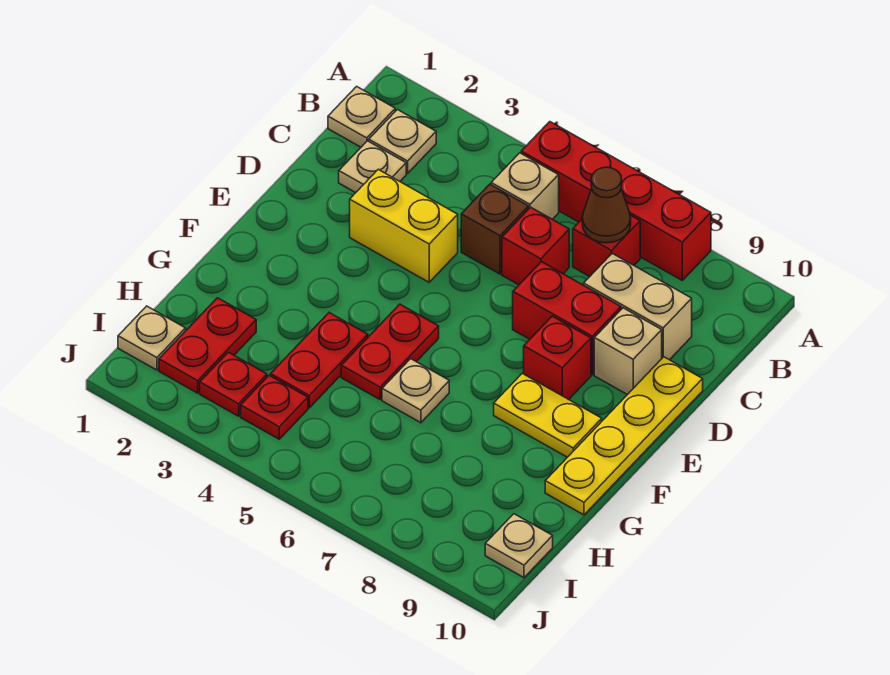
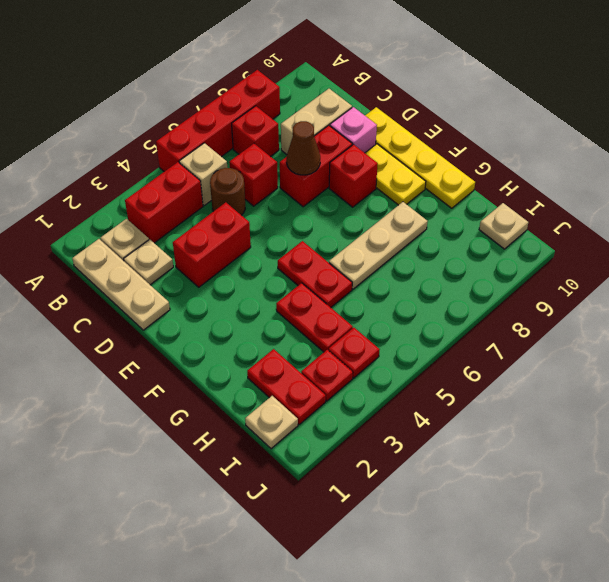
tan 1x1 plate [328,86,395,147] -> tan 1x3 plate [72,239,170,330]
none -> red 1x2 brick [125,162,203,243]
brown 1x1 cone [582,167,631,243] -> brown 1x1 cone moved to [287,121,320,175]
brown 1x1 brick [461,184,529,274] -> brown 1x1 round brick [210,168,245,215]
yellow 1x2 brick [350,169,458,282] -> red 1x2 brick [173,202,251,287]
tan 1x1 brick [594,308,662,395] -> pink 1x1 brick [330,107,377,153]
yellow 1x2 plate [494,373,602,457] -> yellow 1x2 plate turned to [365,144,426,205]
tan 1x1 plate [382,359,449,423] -> tan 1x3 plate [329,202,428,289]

